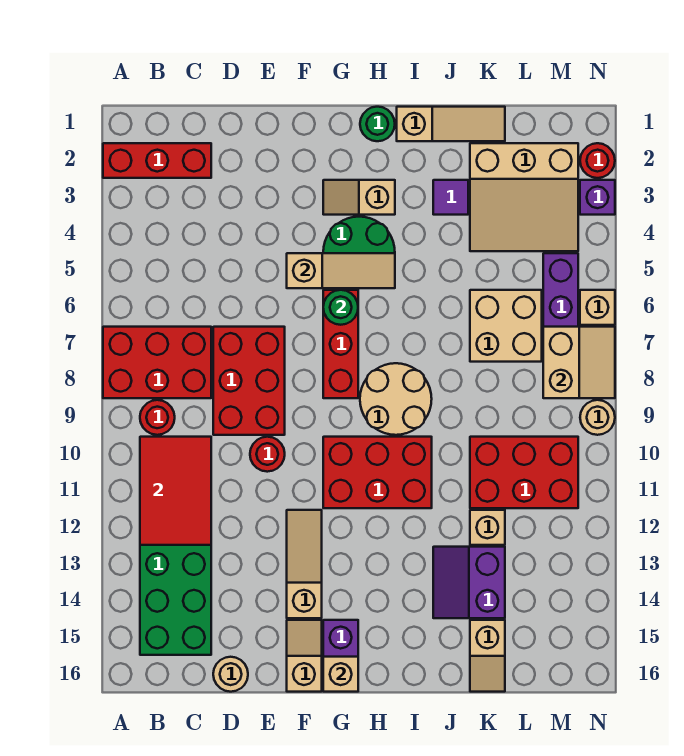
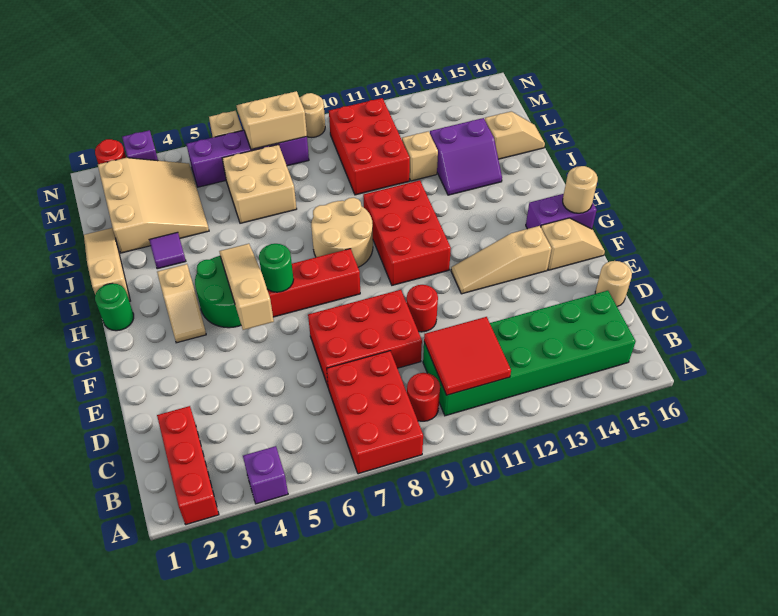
none -> purple 1x1 brick [243,446,288,504]
red 2x3 tile [140,437,211,545] -> red 2x2 tile [424,317,511,395]
tan 1x2 slope [287,620,322,692] -> tan 1x2 slope turned to [541,218,605,270]
tan 1x1 brick [323,657,358,692] -> tan 1x1 round brick [563,166,598,213]

